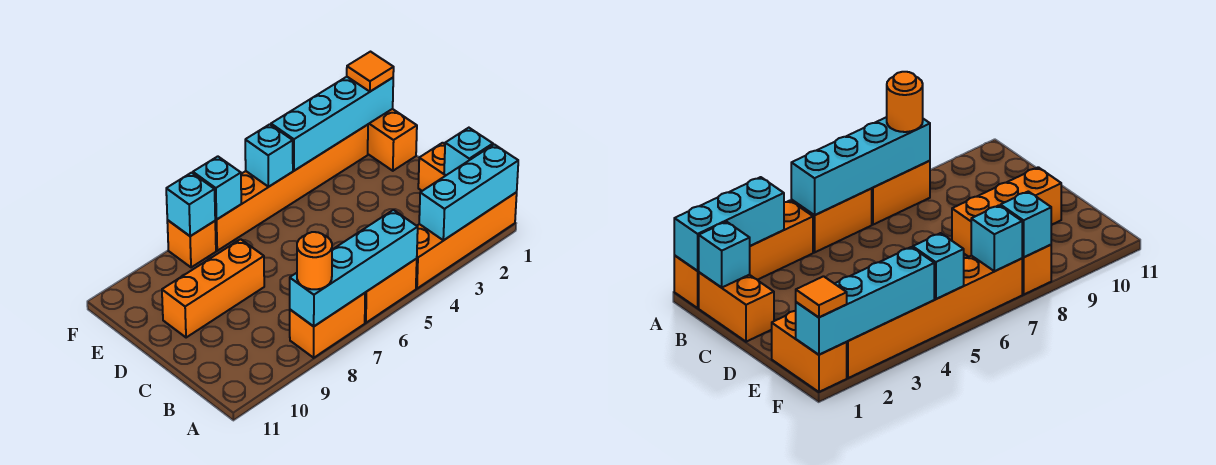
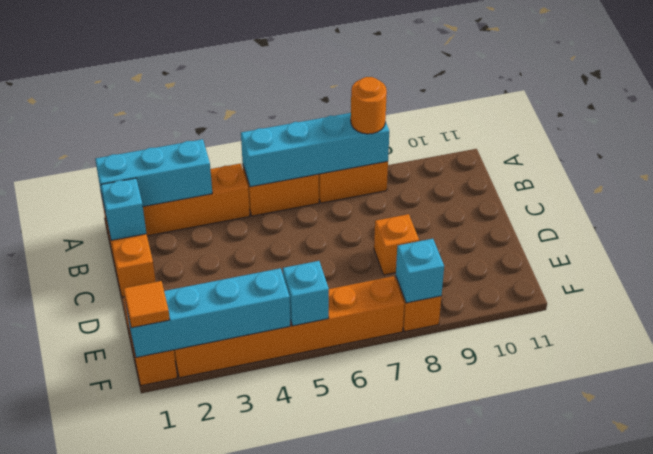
orange 1x3 brick [162,239,264,338] -> orange 1x1 brick [374,214,419,275]
cyan 1x1 brick [193,156,241,220] -> none

